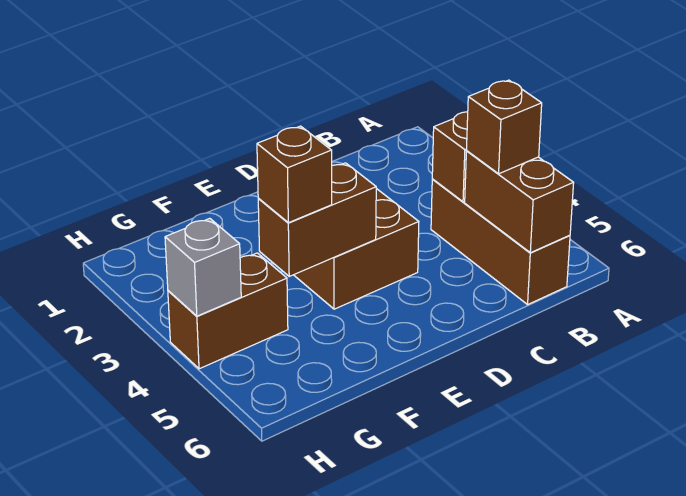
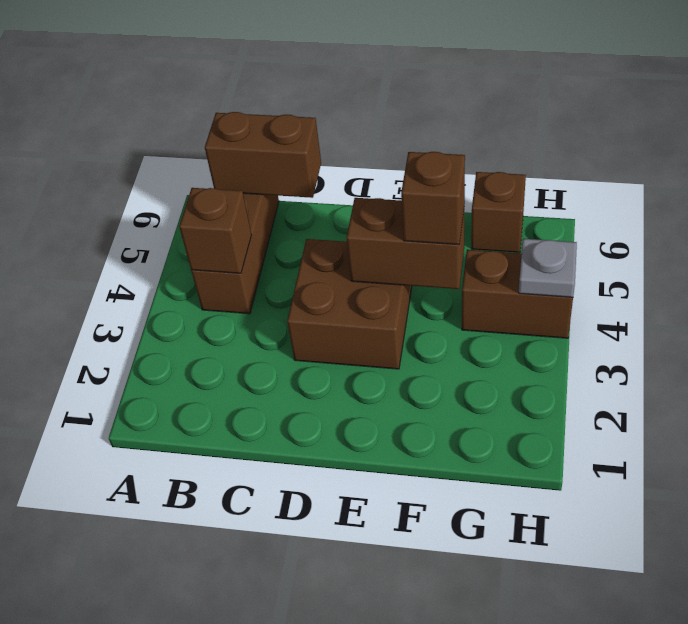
brown 1x2 brick [465,151,574,253] -> brown 1x2 brick turned to [205,112,321,198]
brown 1x1 brick [466,80,542,174] -> brown 1x1 brick moved to [471,172,526,253]
grey 1x1 brick [165,218,241,316] -> grey 1x1 plate [519,239,577,297]

